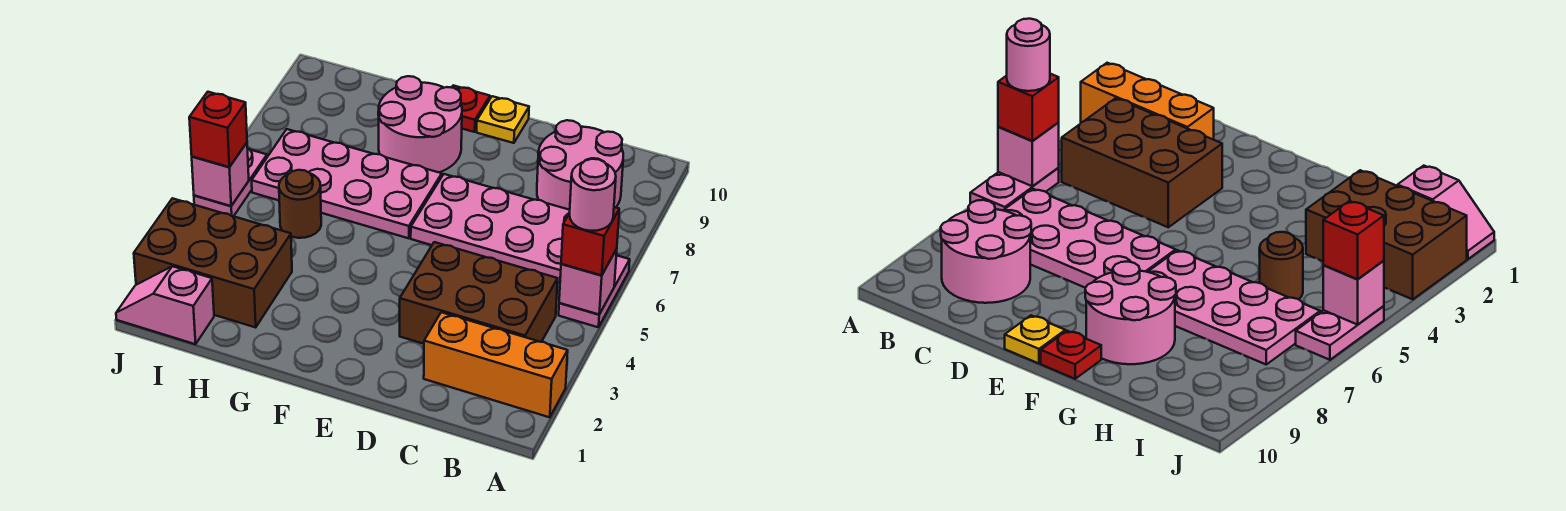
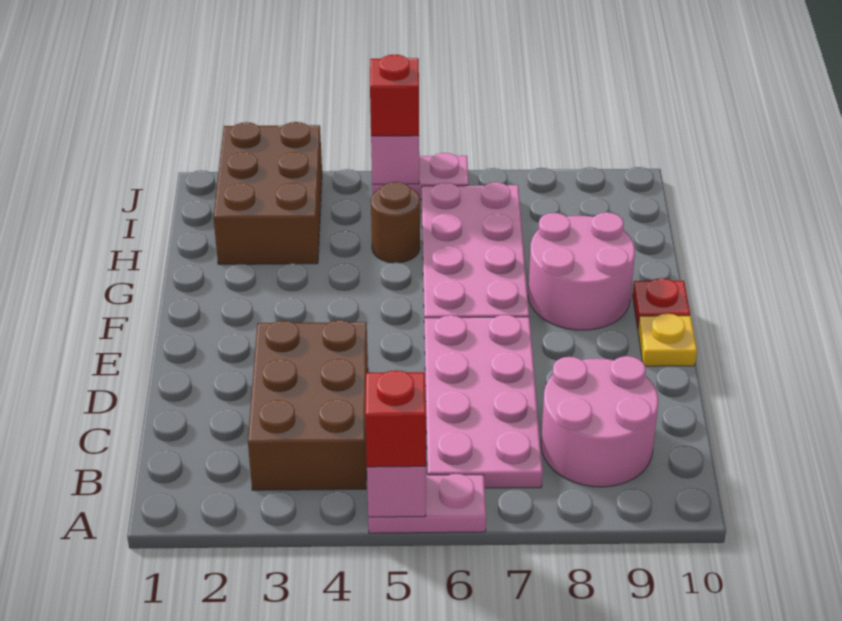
orange 1x3 brick [424,312,568,417] -> none
pink 1x1 round brick [570,159,616,231] -> none
pink 1x2 slope [116,266,214,344] -> none

